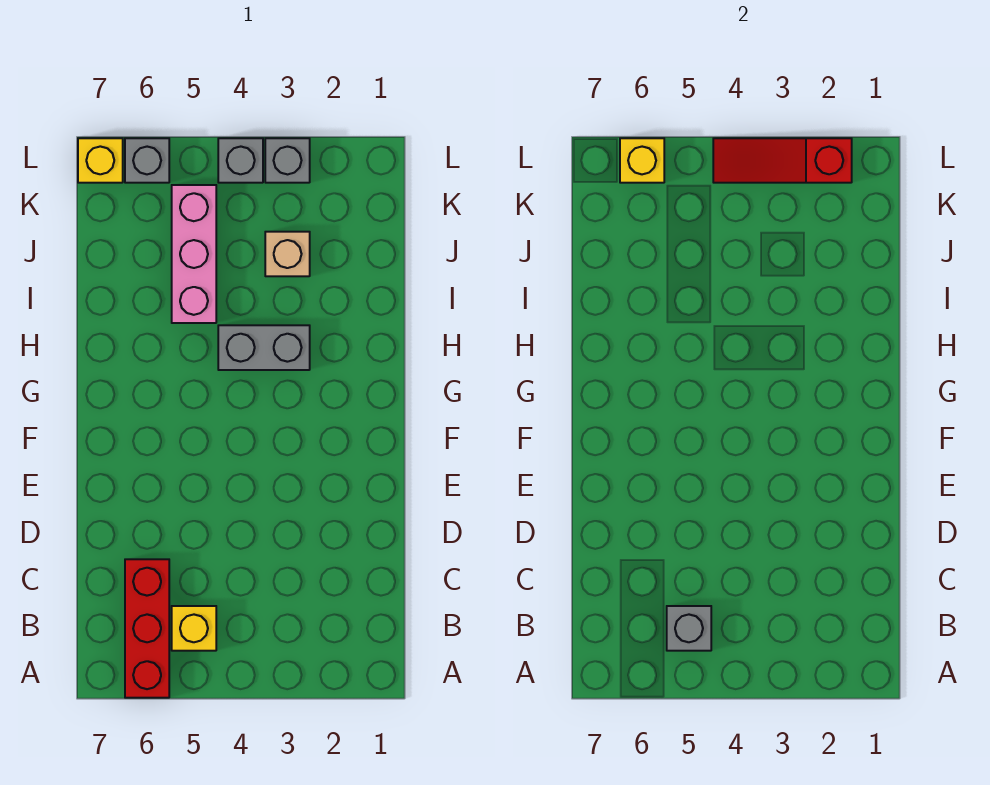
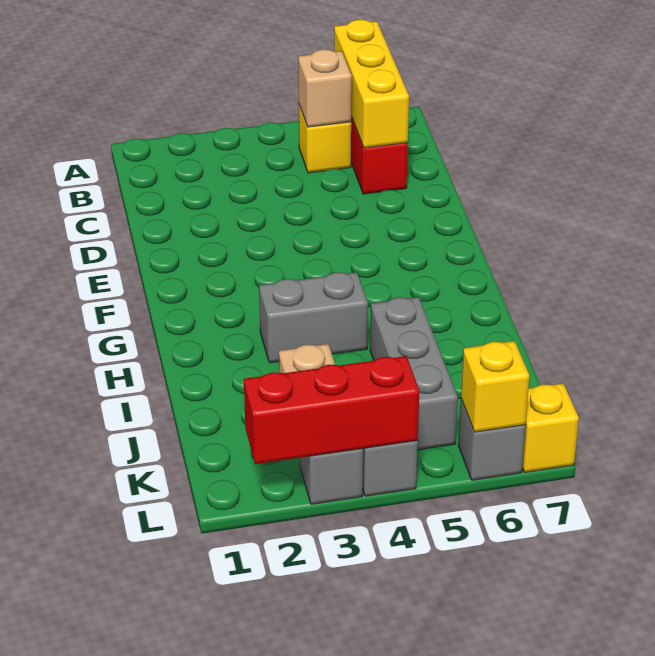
none -> yellow 1x3 brick [334,20,409,148]
grey 1x1 brick [667,606,711,651] -> tan 1x1 brick [298,49,352,127]
pink 1x3 brick [172,185,216,323] -> grey 1x3 brick [370,297,458,450]
red 1x3 slope [713,138,852,183] -> red 1x3 brick [244,356,419,464]

